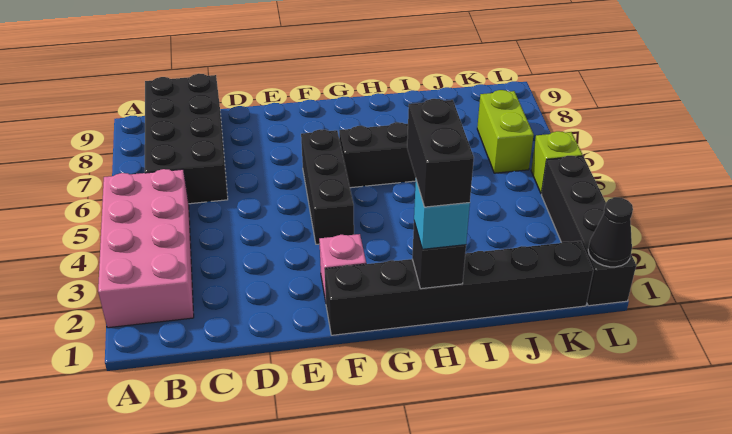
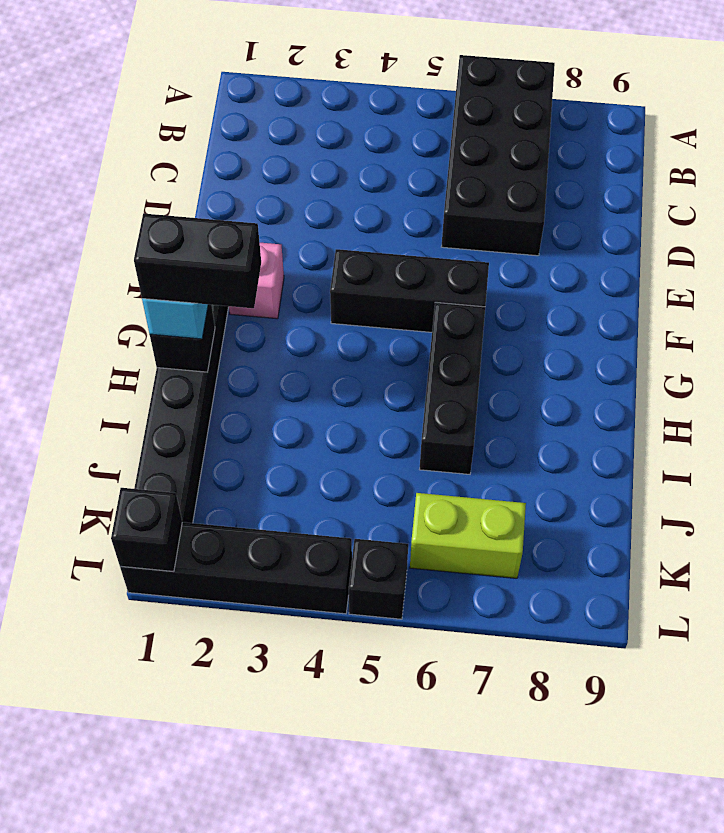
pink 2x4 brick [98,169,194,328] -> none
black 2x4 brick [145,74,228,204] -> black 2x4 brick turned to [441,55,555,256]
black 1x1 cone [588,198,633,267] -> black 1x1 brick [111,488,182,572]
lime 1x1 brick [531,131,582,194] -> black 1x1 brick [349,539,408,619]

